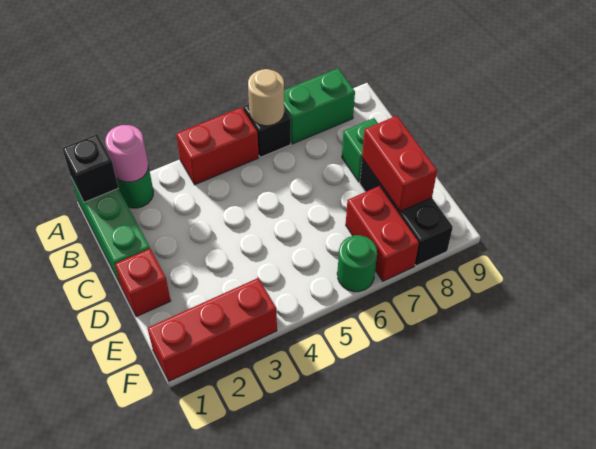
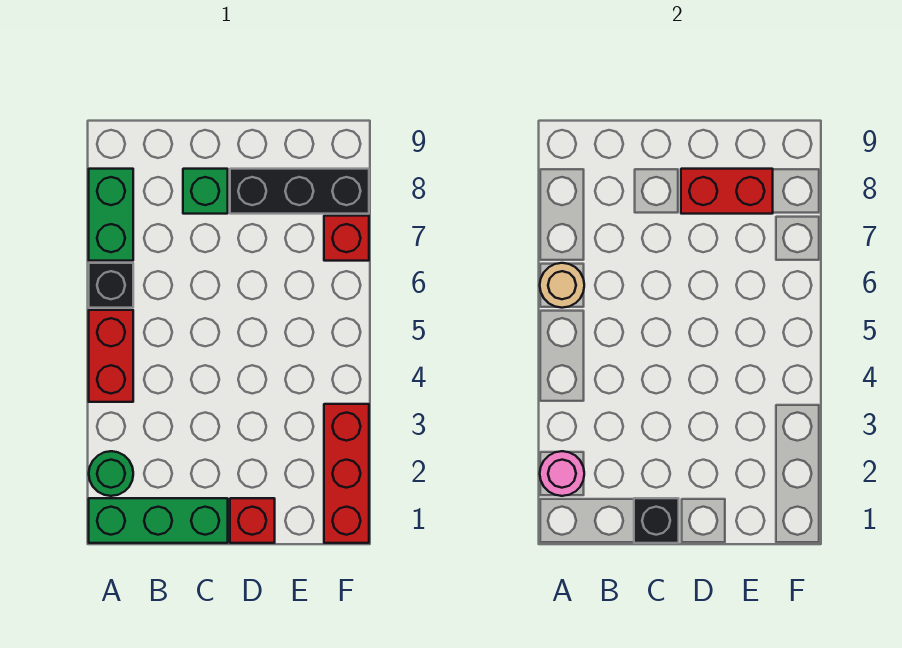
black 1x1 brick [62,134,118,202] -> black 1x1 brick moved to [634,498,679,543]
red 1x2 brick [346,186,419,281] -> red 1x1 brick [324,216,369,261]
green 1x1 round brick [337,235,377,292] -> none

